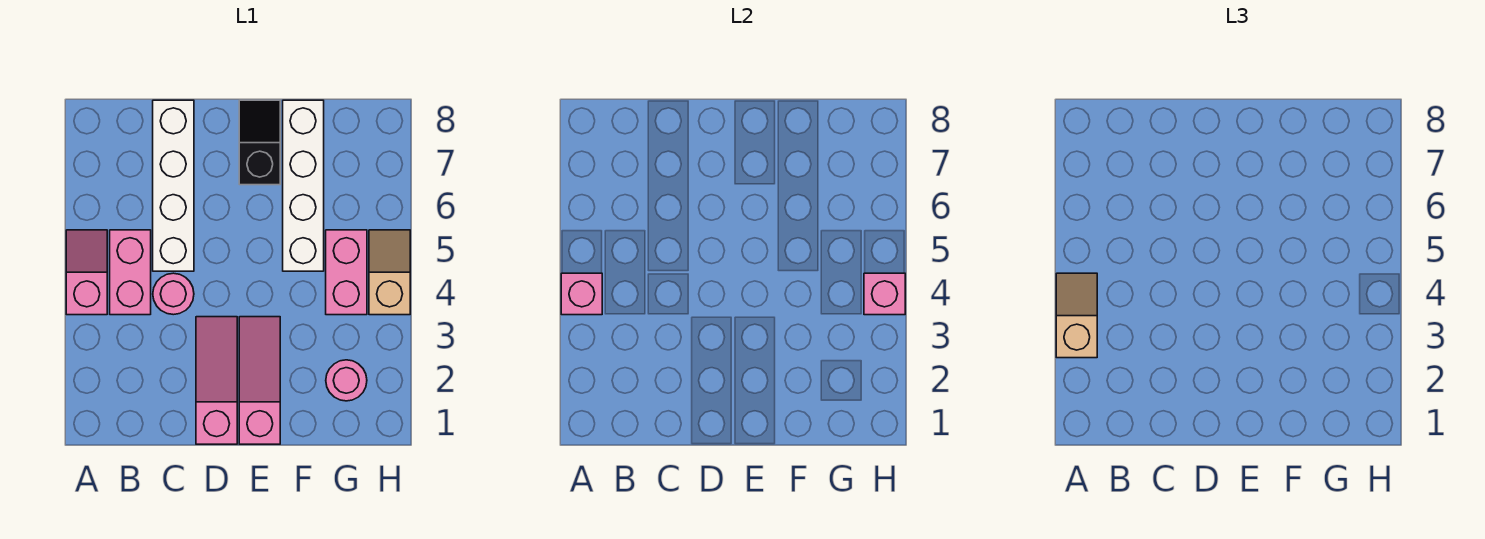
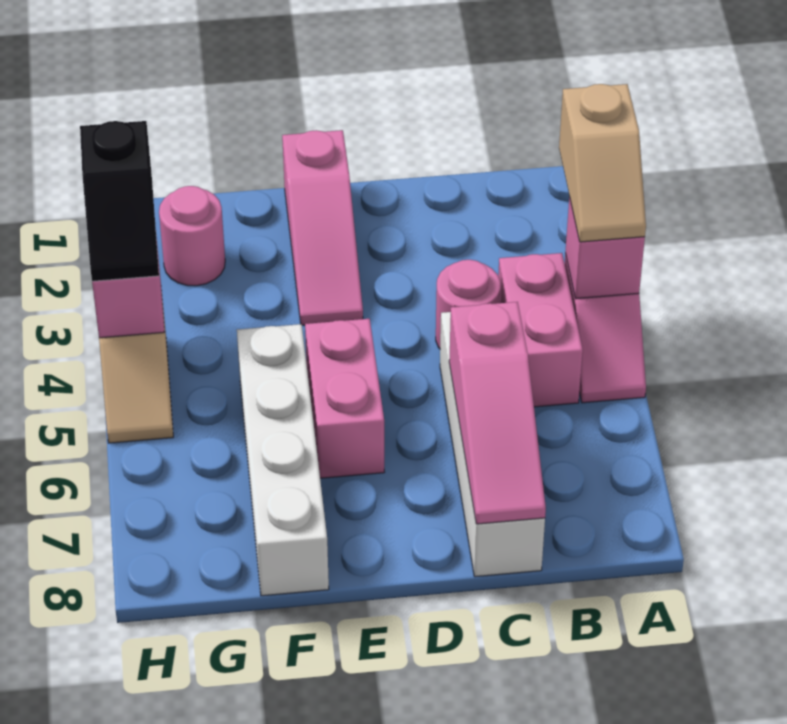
pink 1x3 slope [196,317,237,444] -> pink 1x3 slope moved to [449,302,546,524]
black 1x2 slope [239,100,280,185] -> black 1x2 slope moved to [80,121,159,281]
pink 1x2 brick [326,230,367,315] -> pink 1x2 brick moved to [305,319,384,478]

